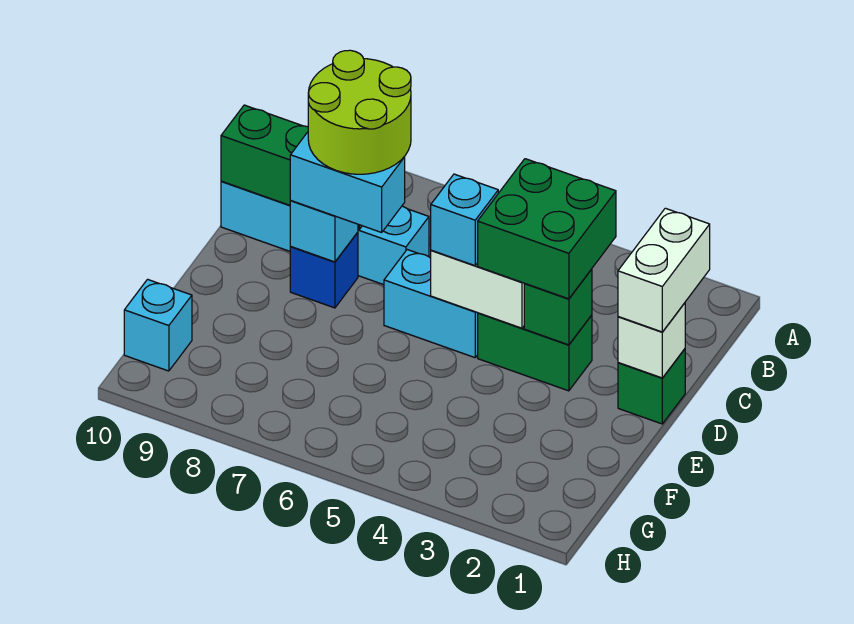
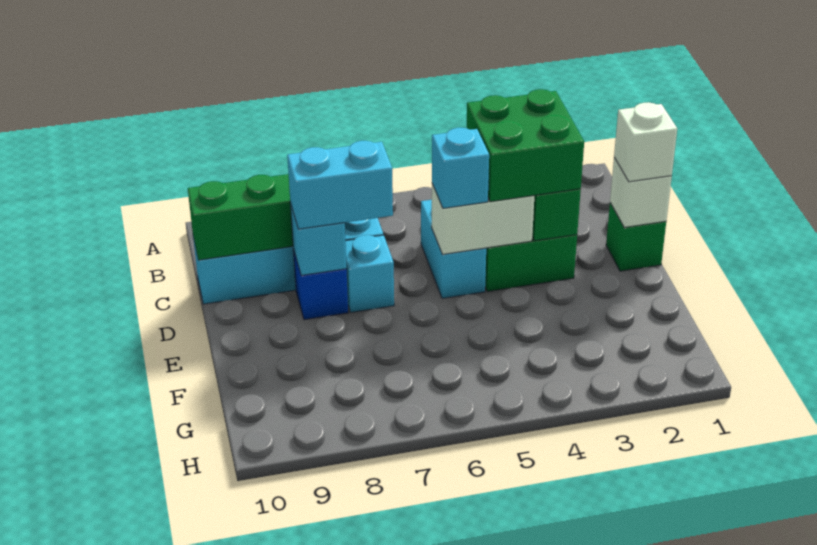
white 1x2 brick [618,208,710,332] -> white 1x1 brick [614,102,677,182]
lime 2x2 round brick [308,50,411,174] -> none
cyan 1x2 brick [384,250,478,358] -> cyan 1x2 brick turned to [421,200,486,298]
cyan 1x1 brick [124,279,192,371] -> cyan 1x1 brick moved to [345,235,394,312]

